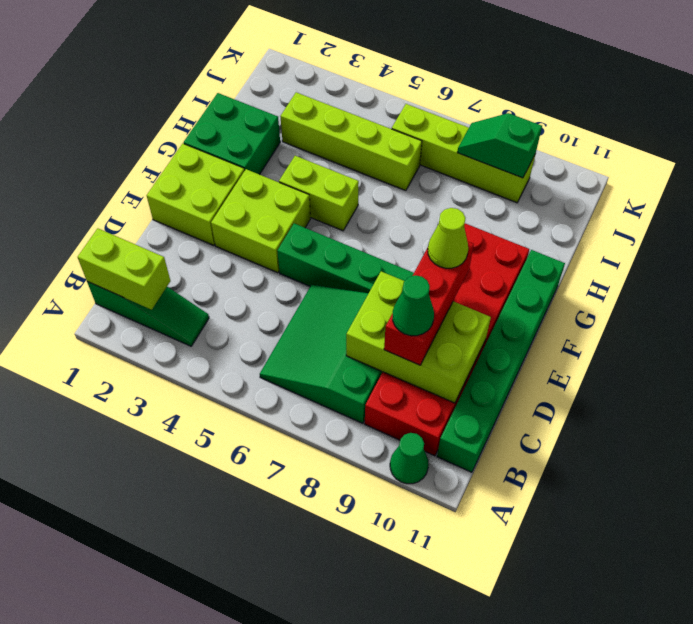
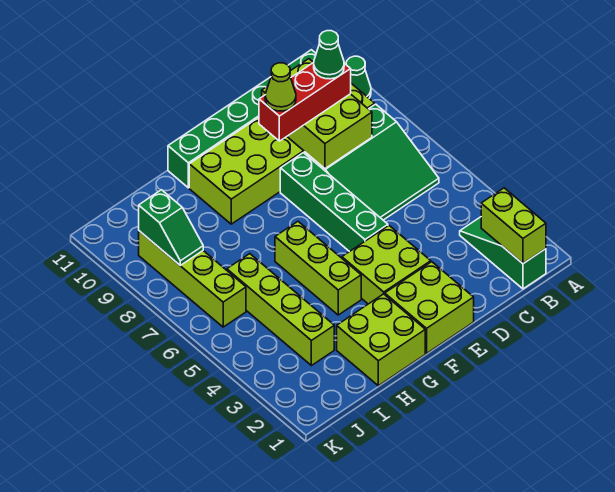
red 2x6 brick [365,223,529,456] -> lime 2x6 brick [189,84,375,224]
green 2x2 brick [184,93,280,175] -> lime 2x2 brick [337,294,425,386]
lime 1x2 brick [279,156,359,231] -> lime 1x3 brick [275,222,361,315]

